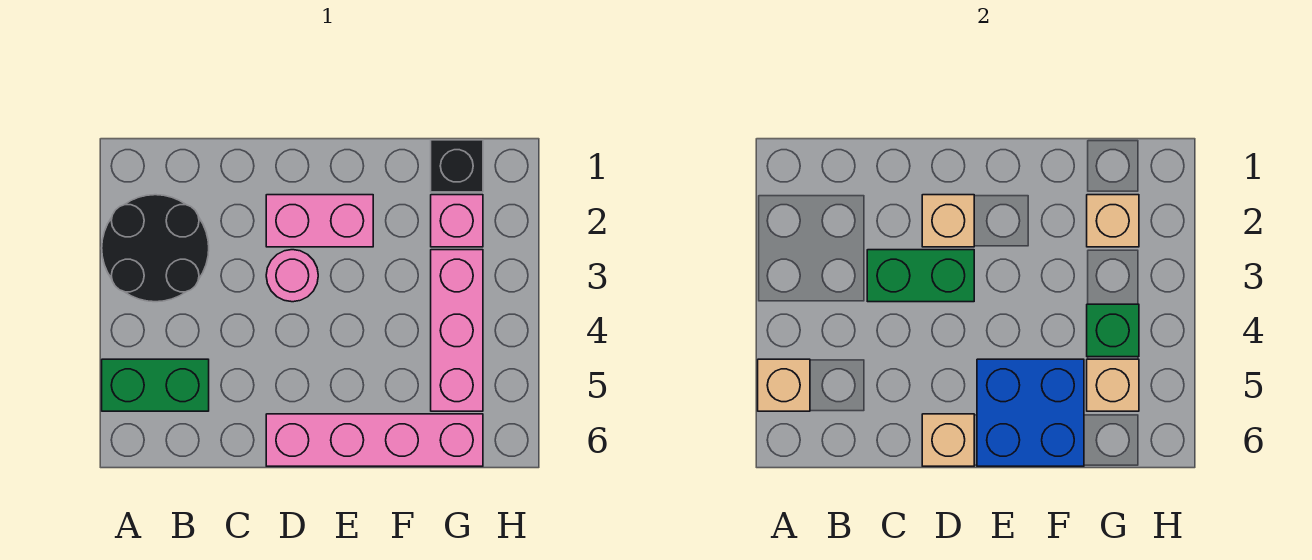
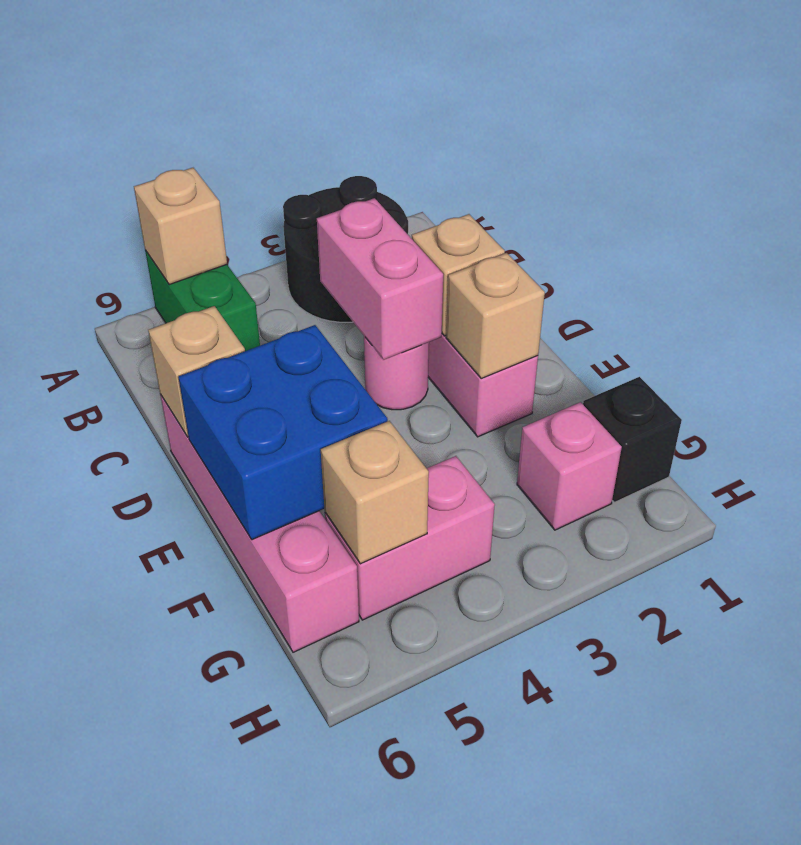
green 1x2 brick [867,250,974,302] -> pink 1x2 brick [317,198,443,360]
tan 1x1 brick [1087,195,1139,247] -> tan 1x1 brick moved to [446,253,545,378]
pink 1x3 brick [431,250,483,411] -> pink 1x2 brick [325,456,495,620]
green 1x1 brick [1087,304,1139,357] -> none

